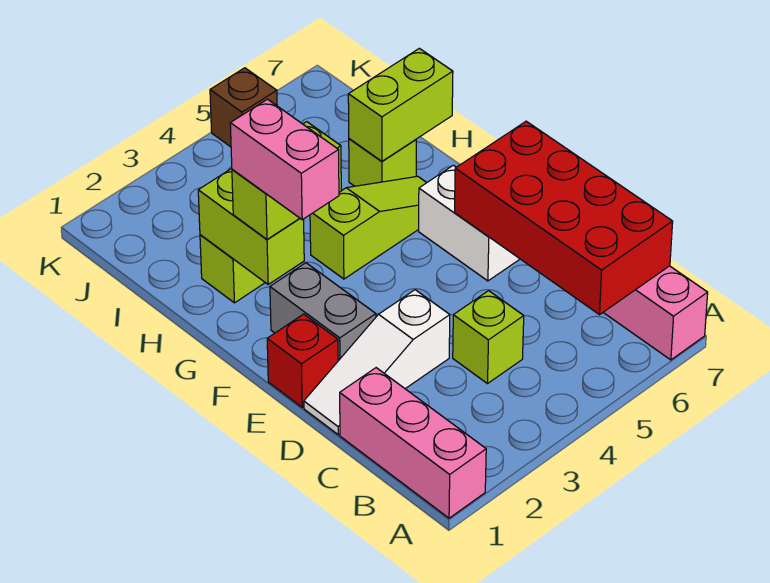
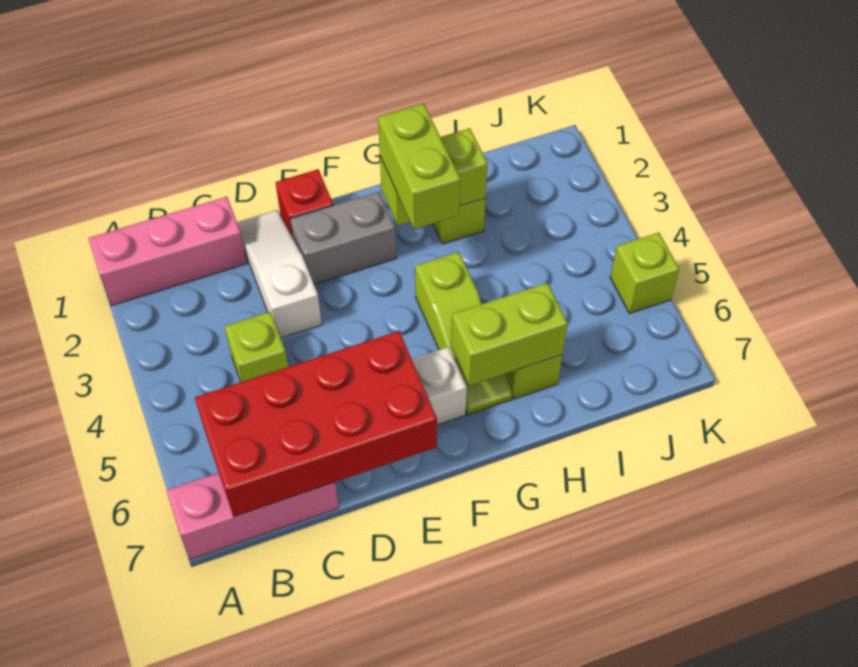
pink 1x2 brick [230,99,339,220] -> none
lime 1x2 brick [348,48,453,161] -> lime 1x2 brick turned to [451,283,568,386]
brown 1x1 brick [210,68,277,147] -> lime 1x1 brick [610,232,679,314]

